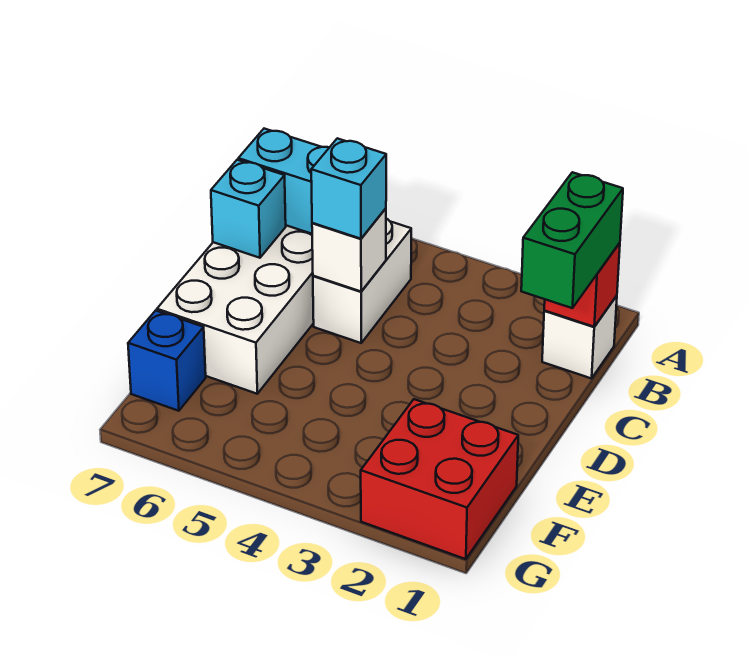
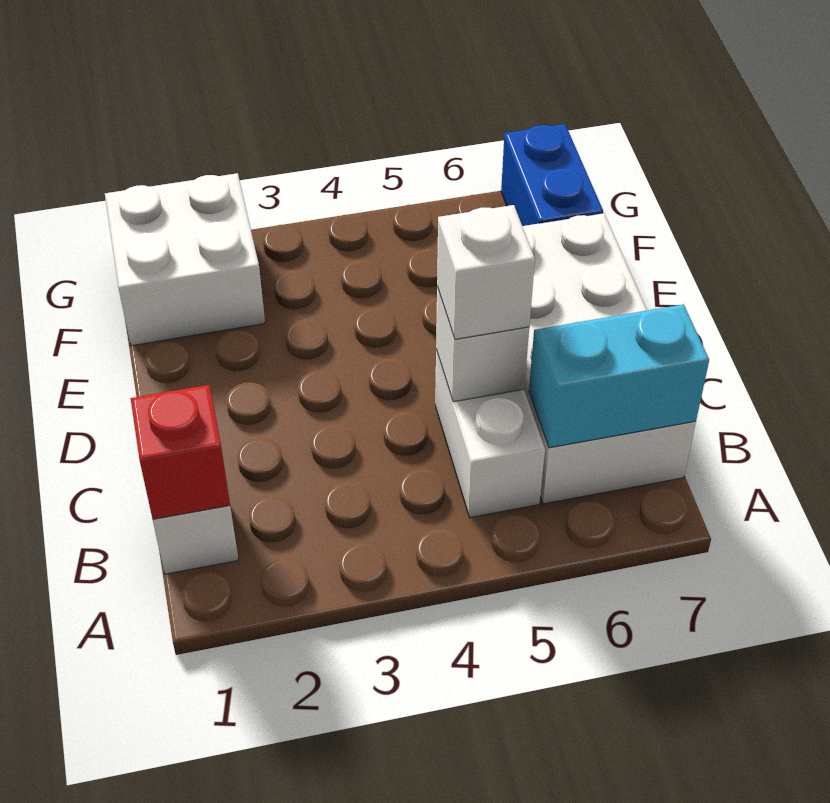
green 1x2 brick [521,172,623,308] -> none
cyan 1x1 brick [311,138,386,239] -> white 1x1 brick [437,205,535,339]
cyan 1x1 brick [211,160,286,258] -> none
red 2x2 brick [361,399,518,559] -> white 2x2 brick [105,173,265,346]
blue 1x1 brick [128,311,206,411] -> blue 1x2 brick [501,124,603,226]

